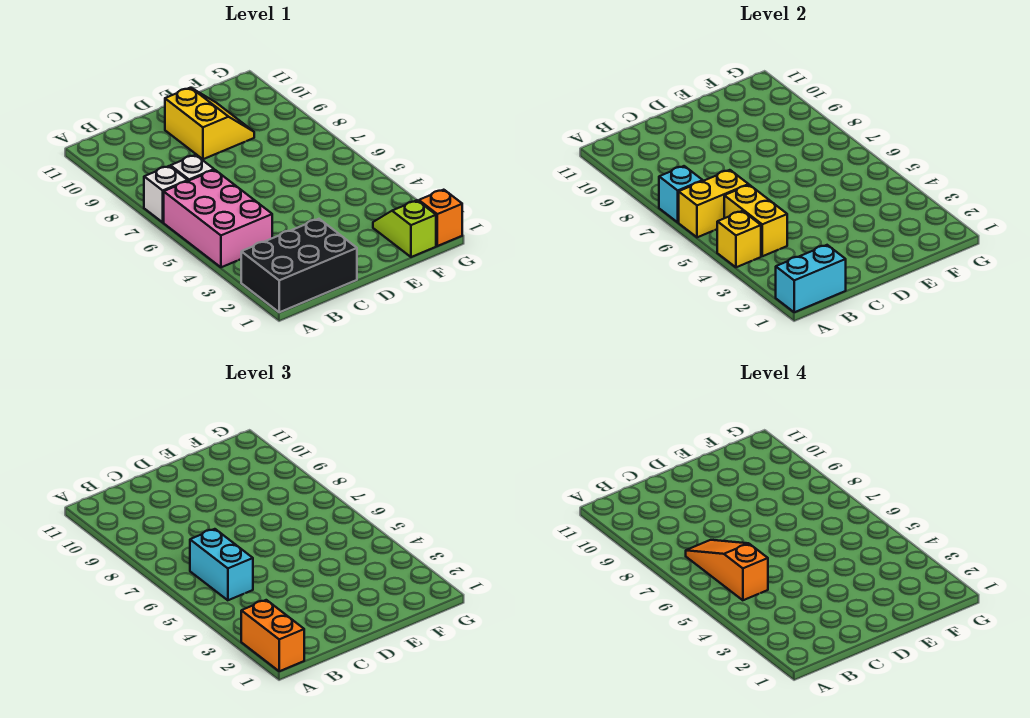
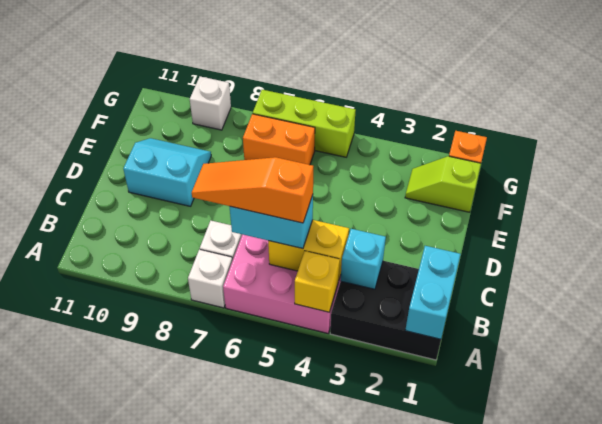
black 2x3 brick [241,219,357,312] -> black 2x3 brick turned to [330,261,441,360]
orange 1x2 brick [241,600,304,671] -> orange 1x2 brick moved to [243,114,315,165]
yellow 1x2 brick [679,170,749,237] -> none
cyan 1x1 brick [659,166,703,222] -> cyan 1x1 brick moved to [341,229,386,289]
yellow 2x2 slope [165,88,254,159] -> cyan 2x2 slope [123,138,211,206]
none -> lime 1x3 brick [253,90,356,157]
none -> white 1x1 brick [190,76,231,130]

